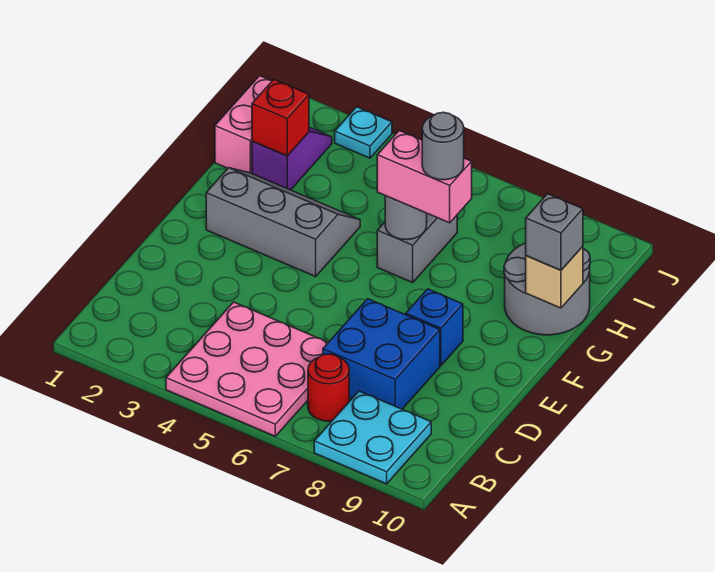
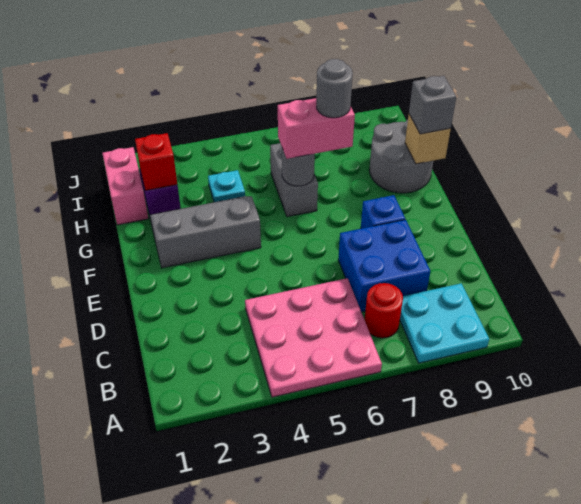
cyan 1x1 plate [335,107,392,158] -> cyan 1x1 plate moved to [208,170,245,202]

